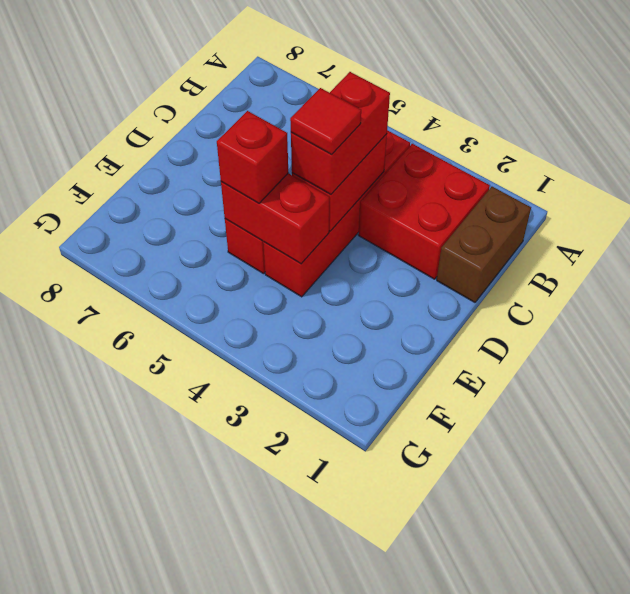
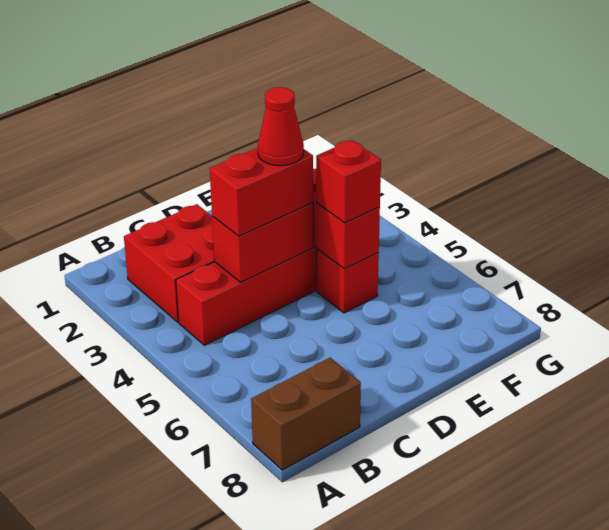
brown 1x2 brick [437,187,531,302] -> brown 1x2 brick moved to [251,358,361,470]
red 1x1 tile [290,88,361,154] -> red 1x1 cone [258,87,304,166]

